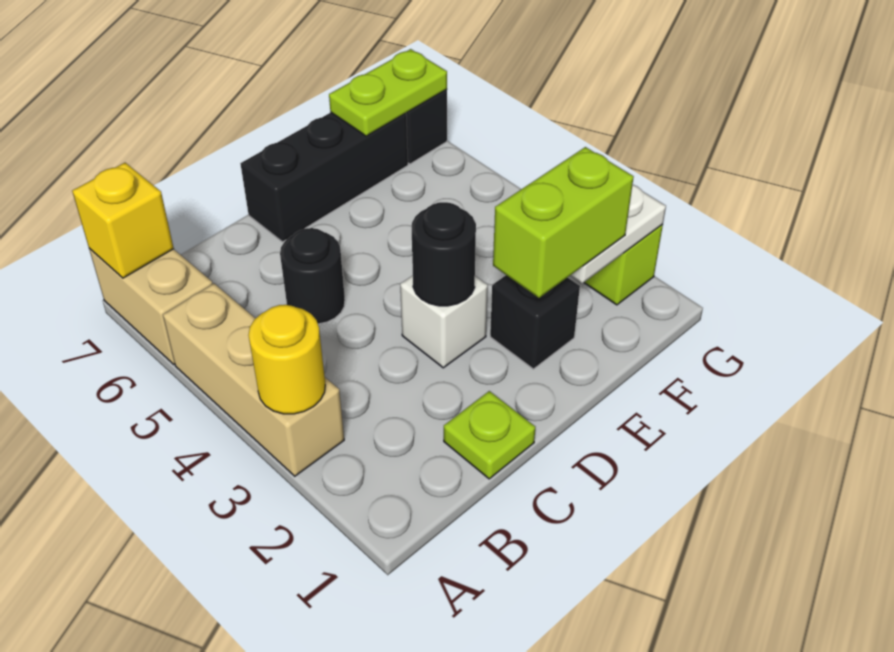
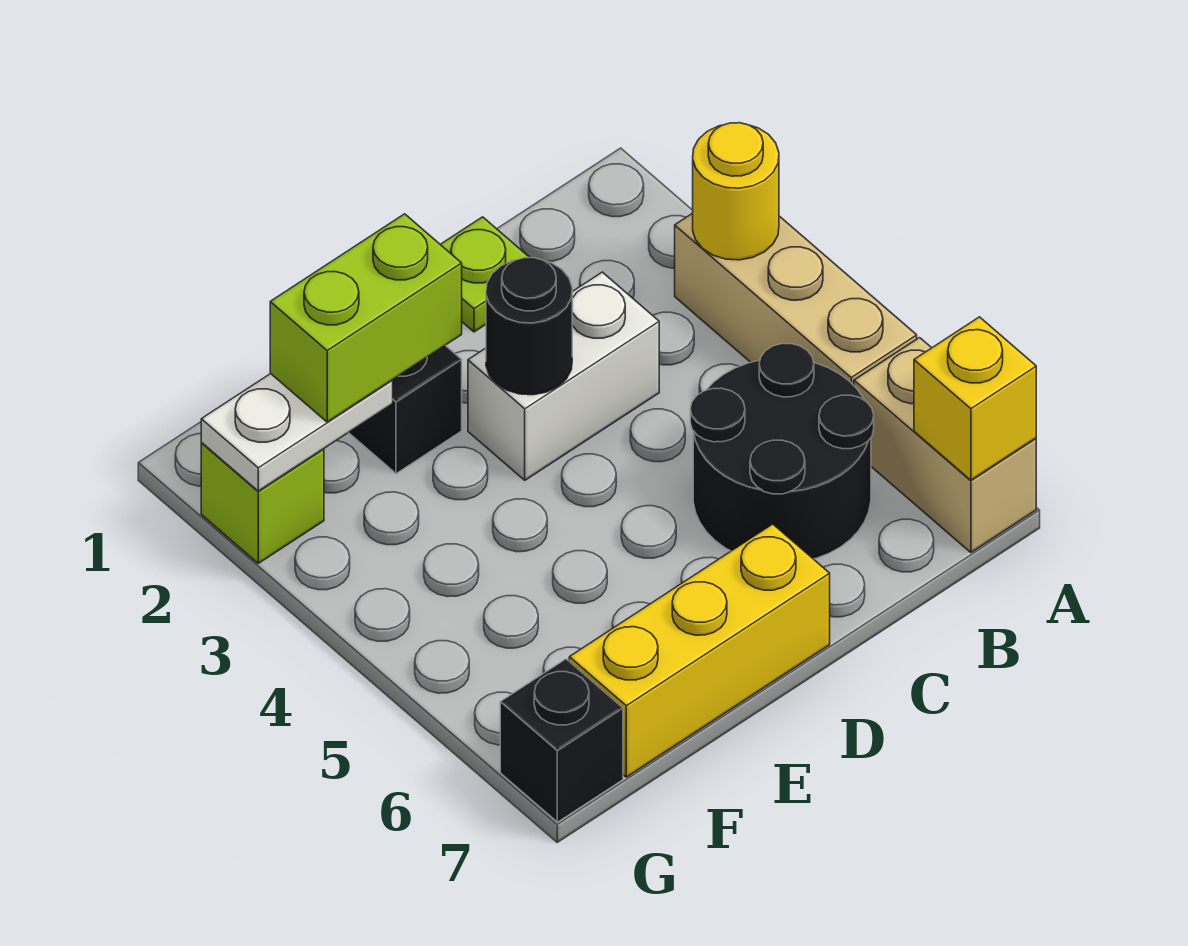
black 1x1 round brick [280,228,345,324] -> black 2x2 round brick [690,344,874,559]
white 1x1 brick [400,276,488,368] -> white 1x2 brick [468,272,659,480]
black 1x3 brick [240,113,408,242] -> yellow 1x3 brick [569,524,830,777]
lime 1x2 plate [329,49,447,136] -> none

